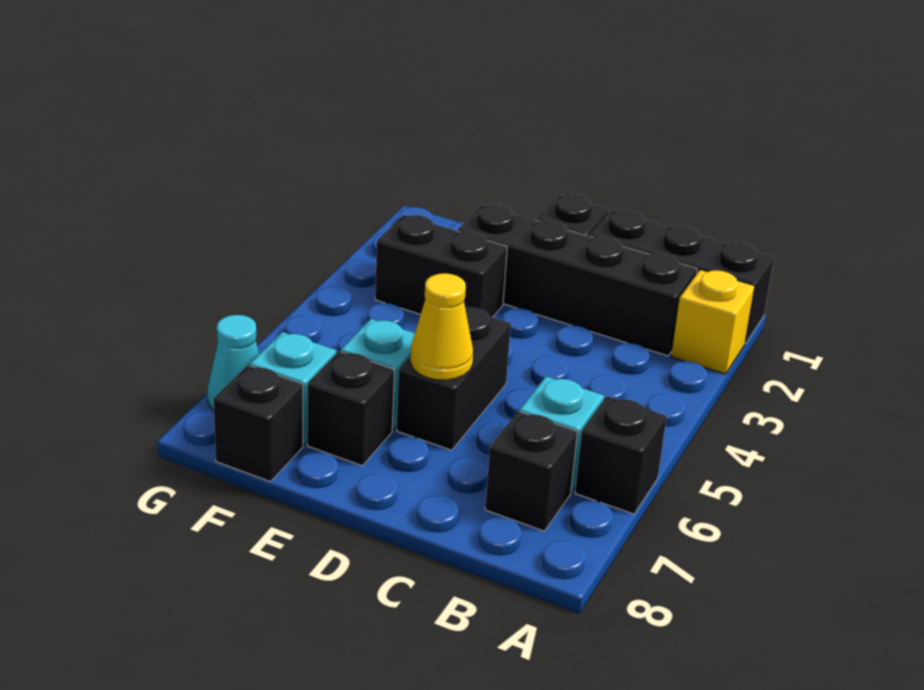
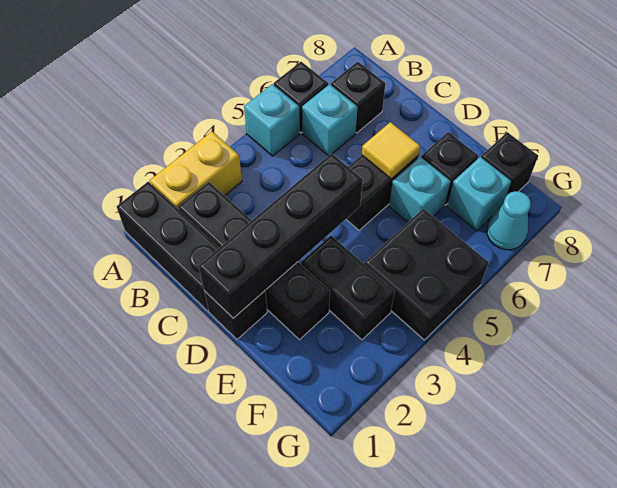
yellow 1x1 brick [671,270,755,374] -> yellow 1x2 brick [150,132,242,210]
none -> cyan 1x1 brick [244,84,300,156]
none -> black 1x4 brick [198,153,363,318]
yellow 1x1 cone [410,273,473,380] -> yellow 1x1 tile [362,122,420,179]
none -> black 2x2 brick [364,209,489,340]

